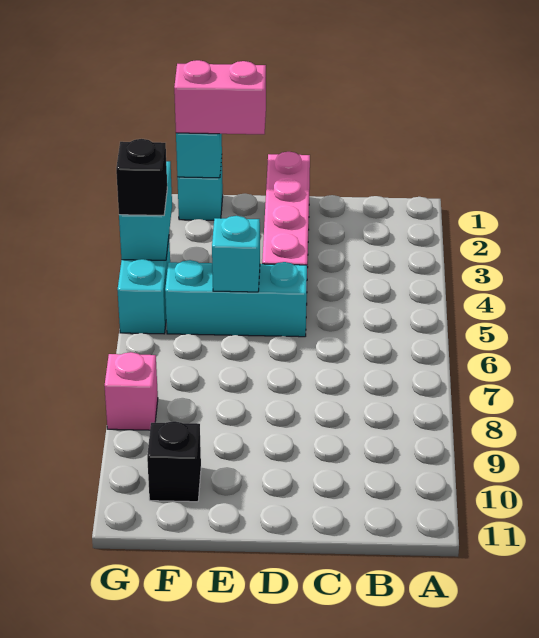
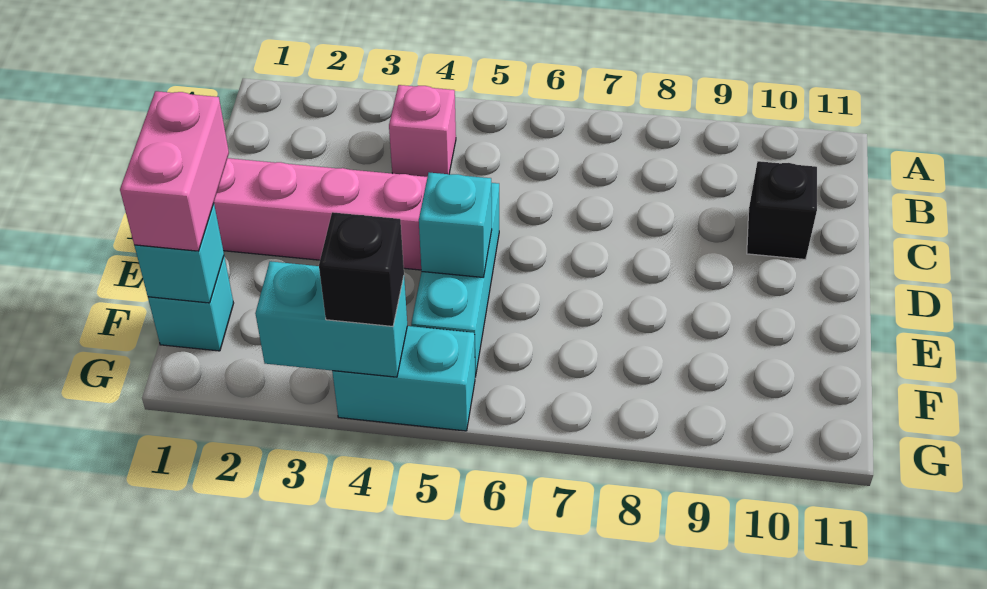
black 1x1 brick [147,421,201,502] -> black 1x1 brick moved to [747,161,817,259]
pink 1x1 brick [105,352,158,430] -> pink 1x1 brick moved to [389,85,456,177]

